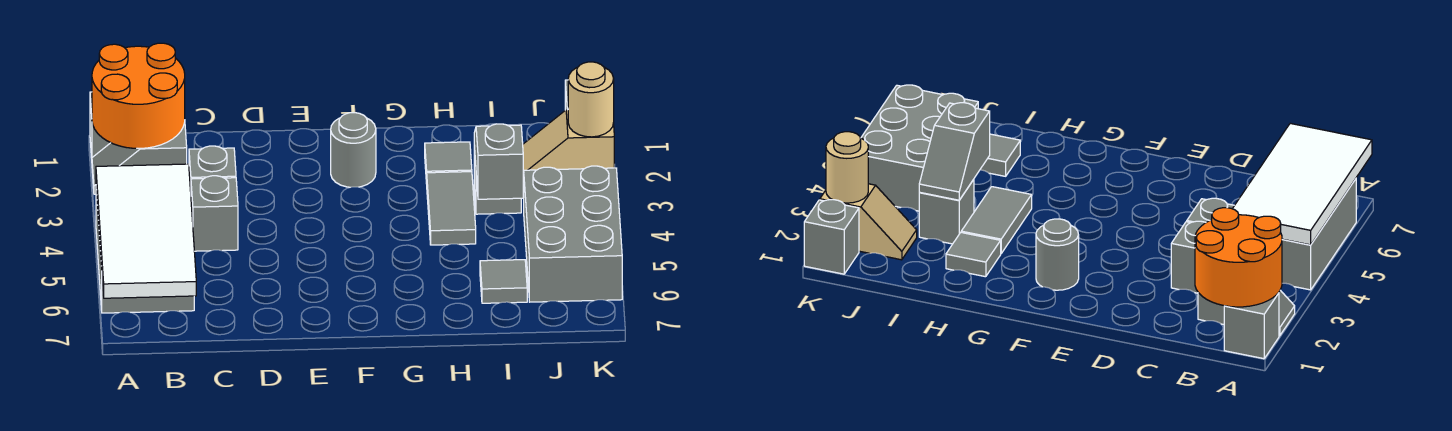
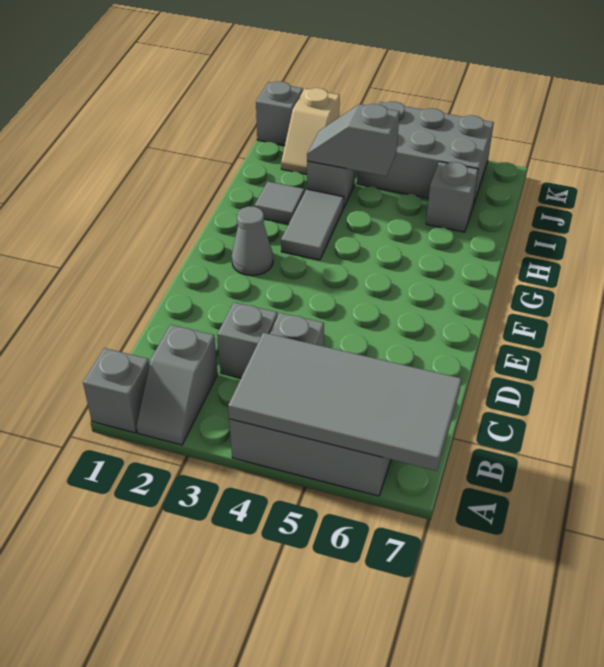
orange 2x2 round brick [92,43,185,148] -> none
white 2x4 tile [96,164,196,298] -> grey 2x4 tile [228,333,462,471]
grey 1x1 round brick [331,113,376,187] -> grey 1x1 cone [232,206,273,276]
grey 1x2 tile [427,172,476,245] -> grey 1x2 tile turned to [281,189,344,260]
grey 1x1 tile [480,260,527,303] -> grey 1x1 brick [426,162,478,232]
tan 1x1 round brick [568,62,614,137] -> none

